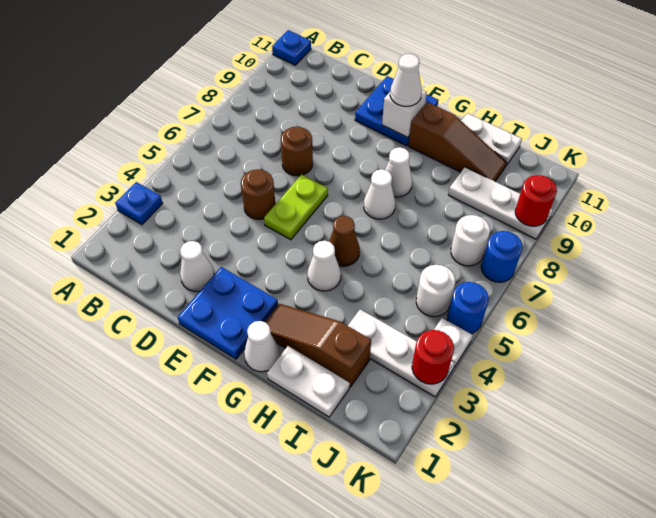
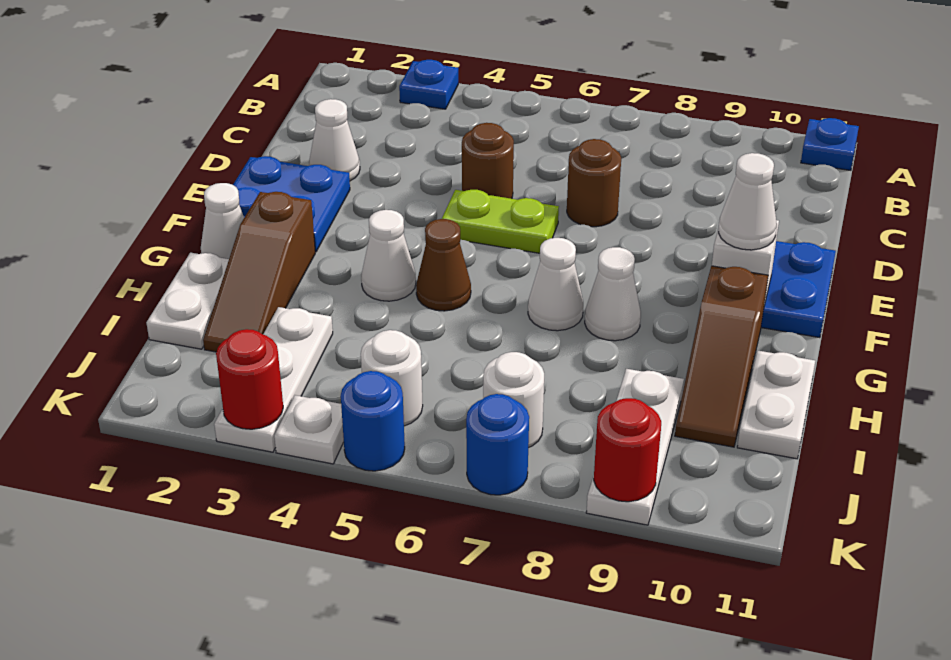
brown 1x3 slope [265,304,371,387] -> brown 1x3 slope turned to [203,192,315,352]

